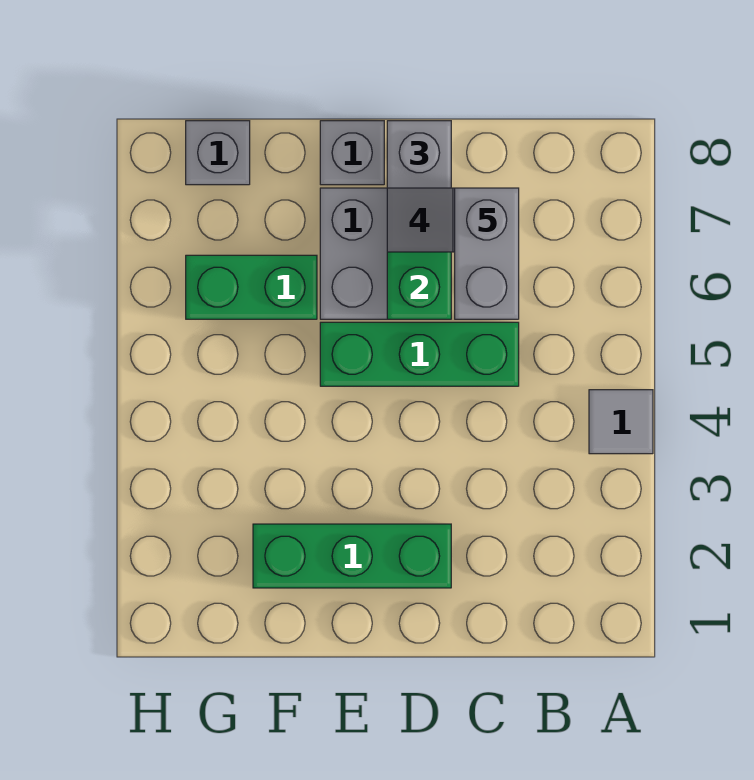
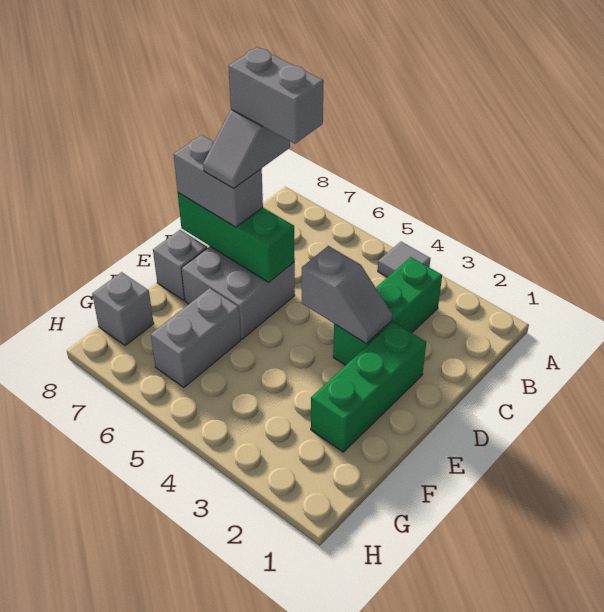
green 1x3 brick [320,322,519,386] -> green 1x3 brick moved to [333,257,442,365]
none -> grey 1x2 slope [302,246,392,344]
green 1x2 brick [186,255,317,319] -> grey 1x2 brick [151,288,241,387]

